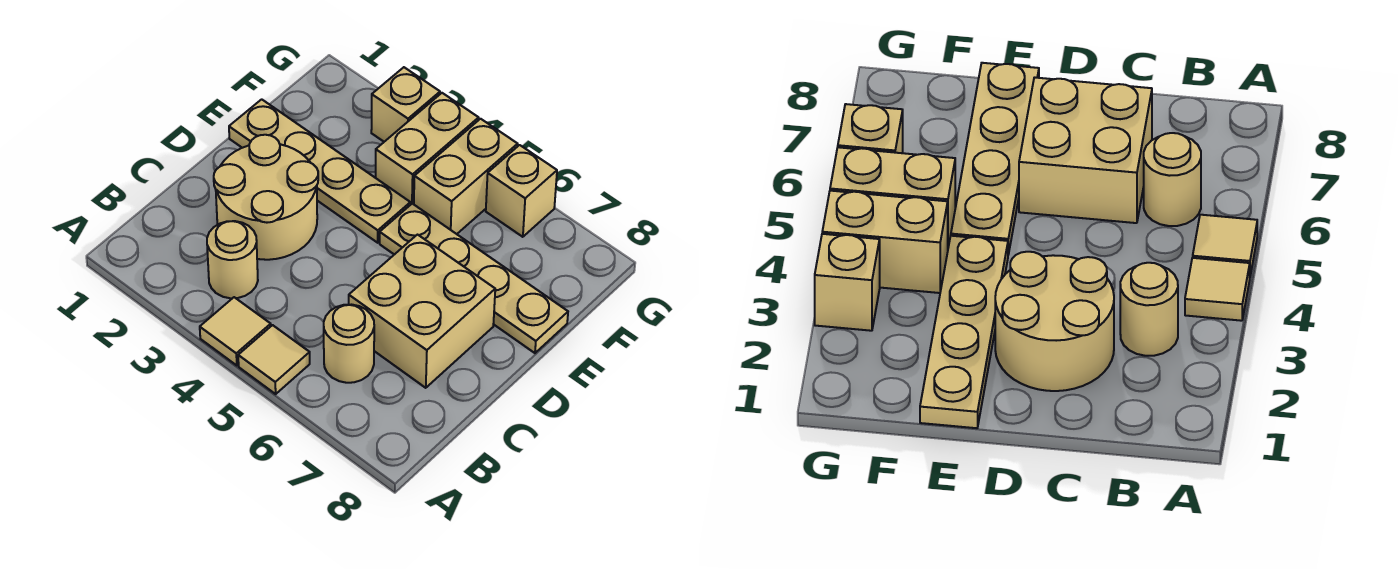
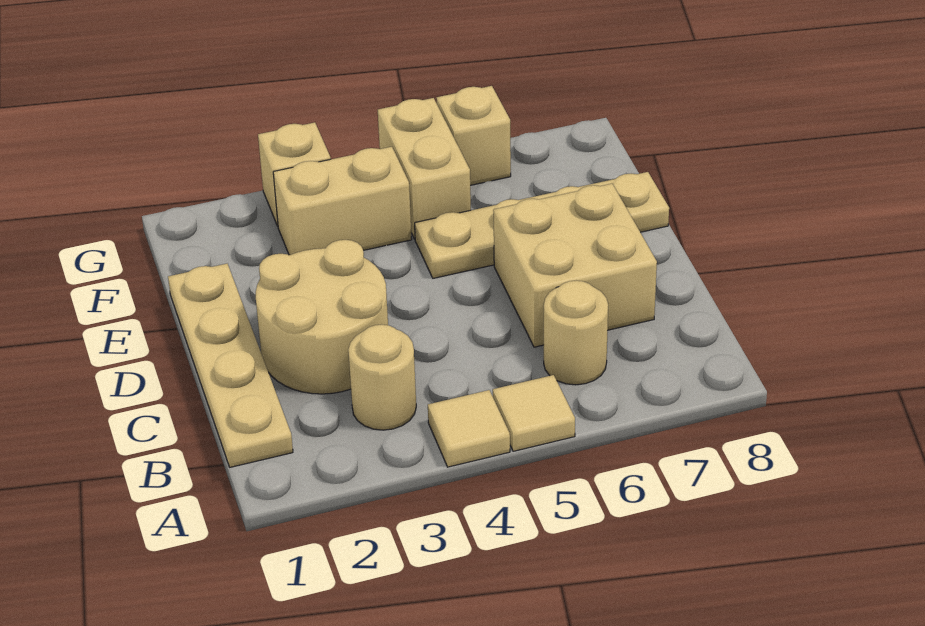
tan 1x4 plate [229,99,410,243] -> tan 1x4 plate turned to [168,264,293,467]
tan 1x2 brick [376,93,479,205] -> tan 1x2 brick turned to [273,147,412,255]

